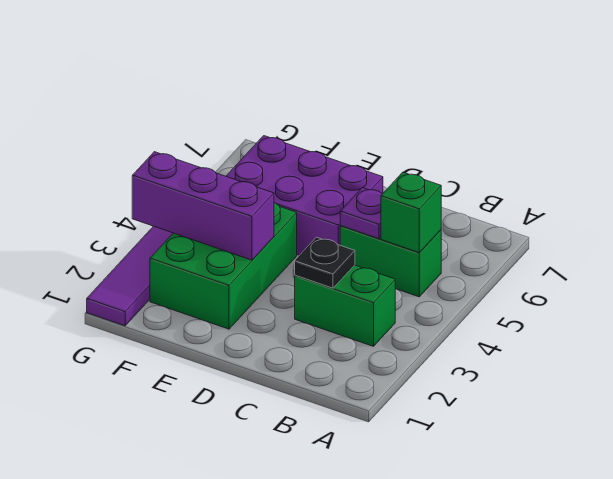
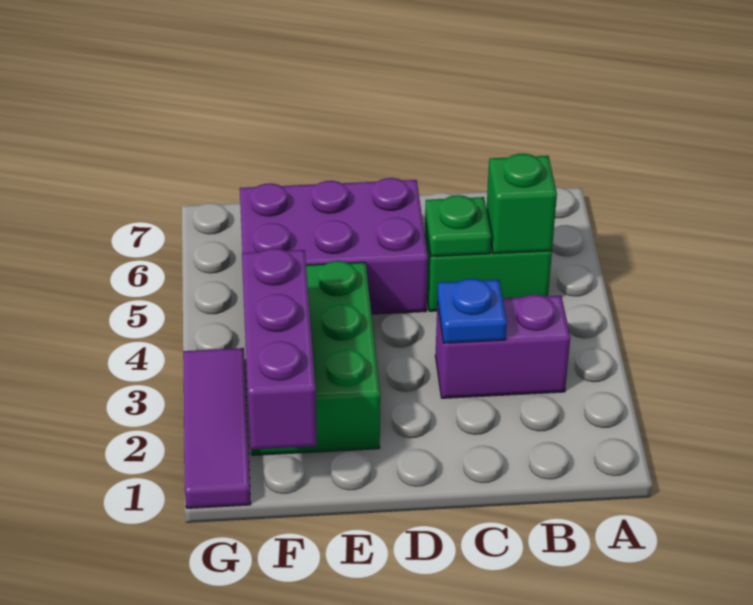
green 1x2 brick [295,265,395,346] -> purple 1x2 brick [435,295,570,398]
black 1x1 plate [295,237,355,288] -> blue 1x1 plate [437,279,507,343]
purple 1x1 plate [340,188,382,239] -> green 1x1 plate [425,195,491,256]
purple 1x3 brick [132,152,274,260] -> purple 1x3 brick turned to [242,249,317,450]

